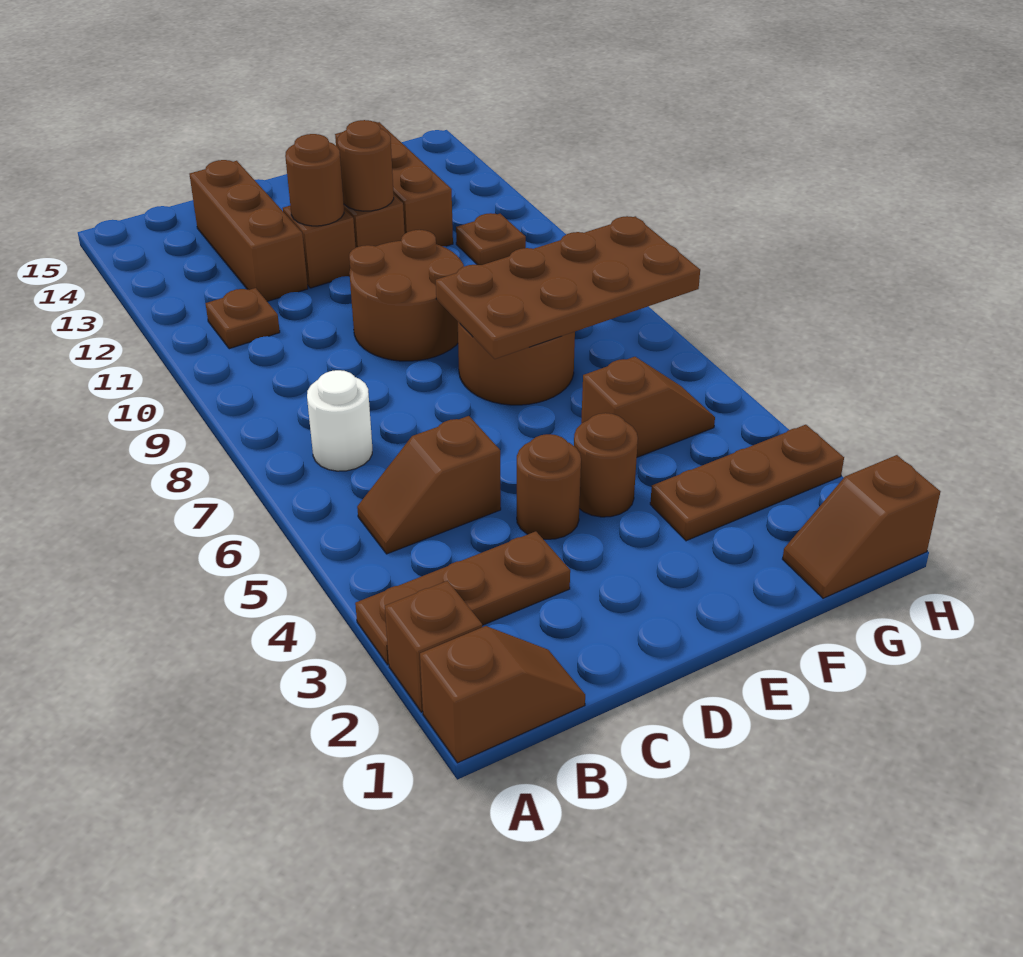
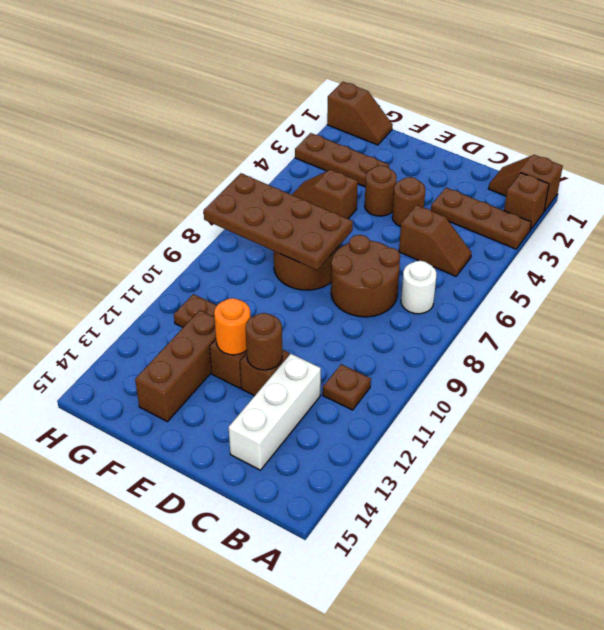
brown 1x3 brick [189,160,308,301] -> white 1x3 brick [229,354,321,470]
brown 2x2 round brick [349,230,464,361] -> brown 2x2 round brick moved to [331,235,400,317]
brown 1x1 round brick [337,120,394,211] -> orange 1x1 round brick [214,298,251,355]

